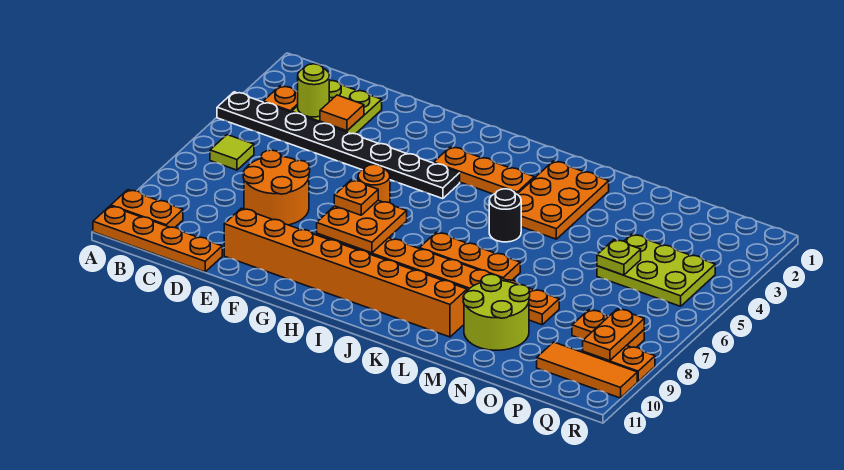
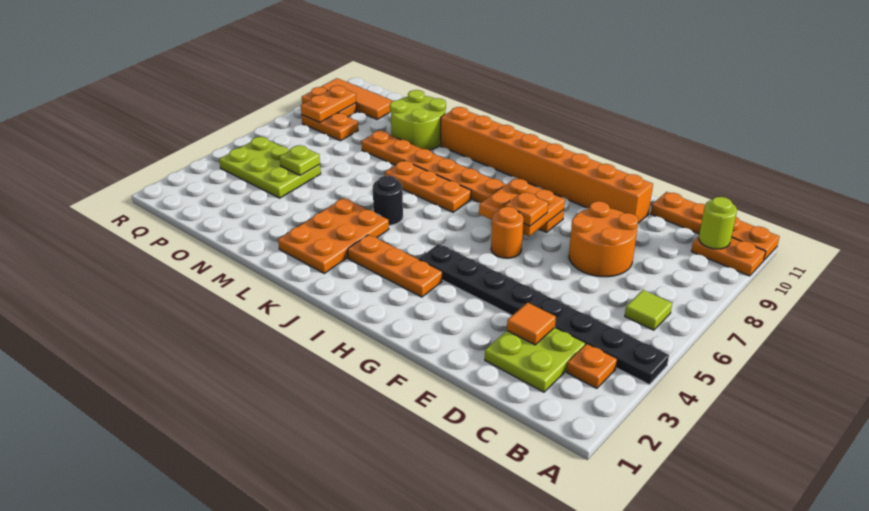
lime 1x1 round brick [298,64,329,117] -> lime 1x1 round brick moved to [699,197,737,249]

